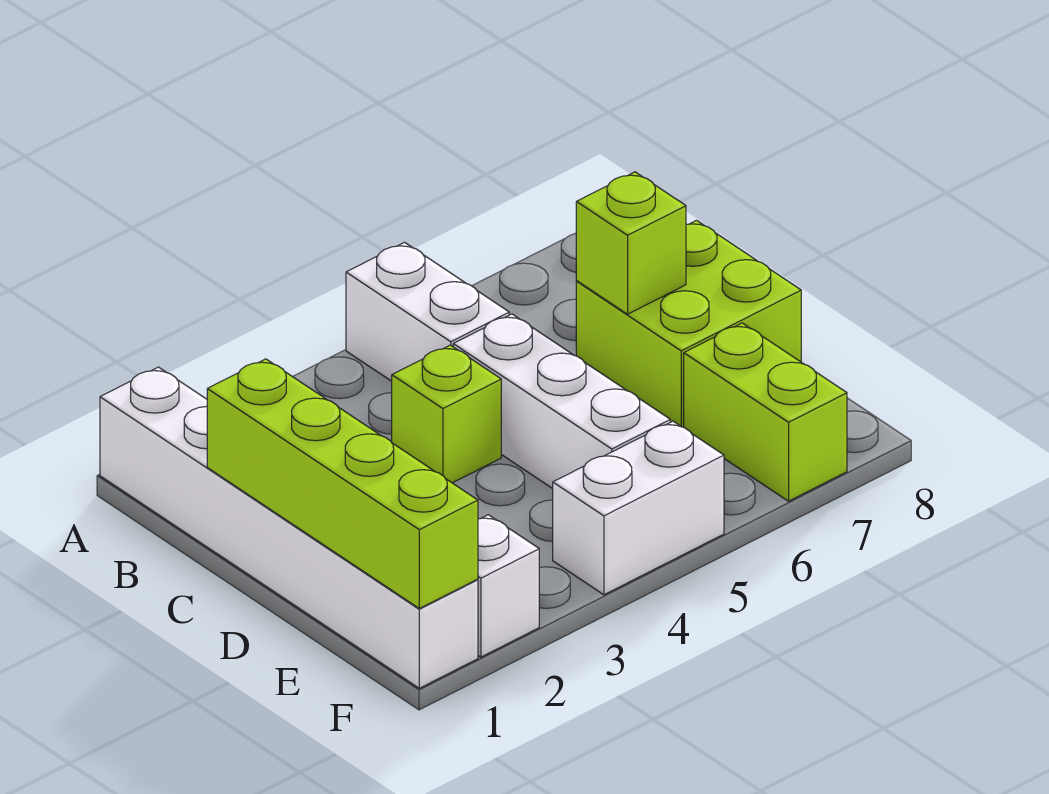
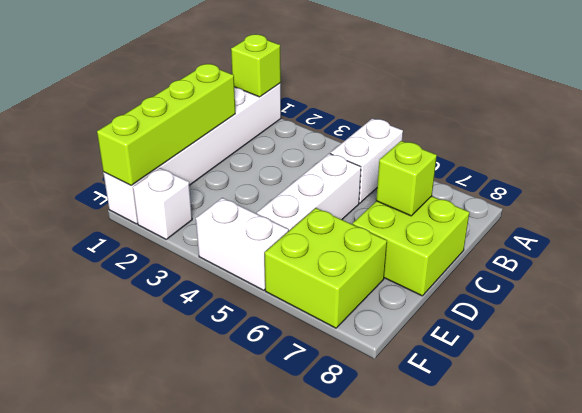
lime 1x1 brick [392,345,501,483] -> lime 1x1 brick moved to [231,34,281,97]
lime 1x2 brick [684,323,847,501] -> lime 2x2 brick [265,208,387,328]

